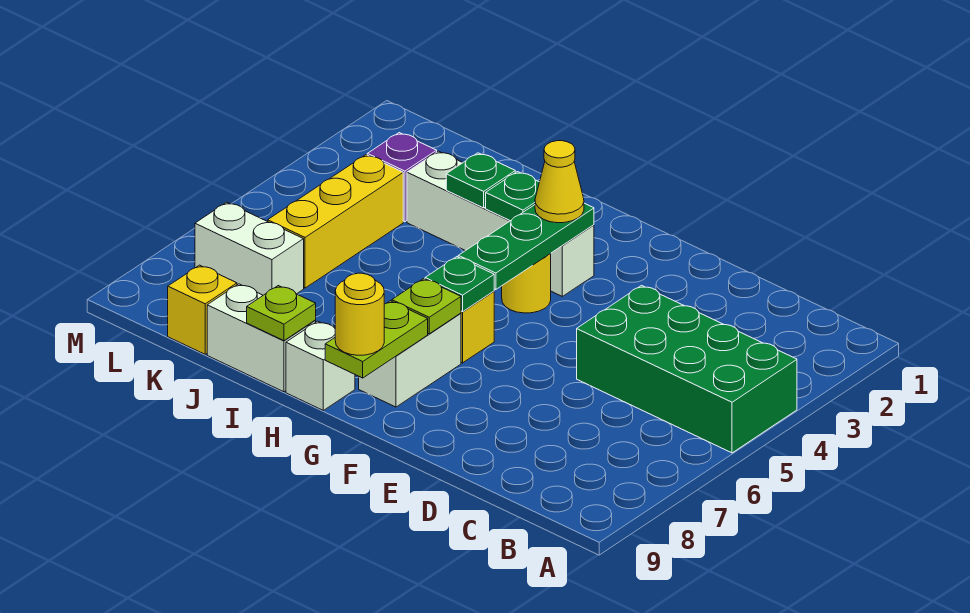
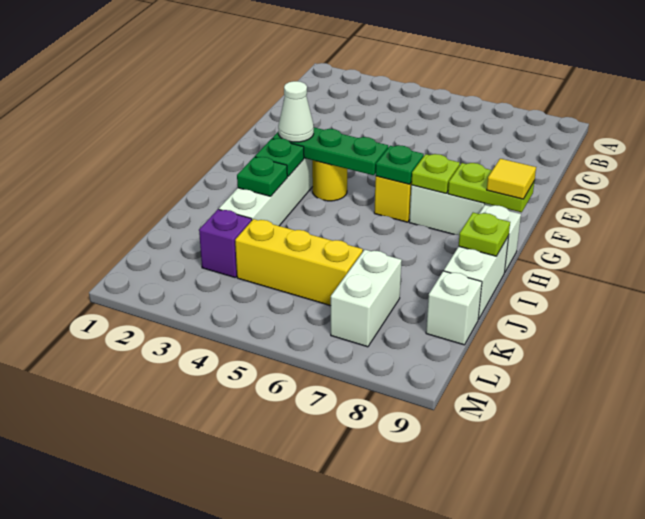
green 2x4 brick [577,286,797,453] -> none
yellow 1x1 cone [535,141,584,223] -> white 1x1 cone [278,81,314,142]
yellow 1x1 round brick [335,273,384,355] -> yellow 1x1 tile [487,159,536,199]
yellow 1x1 brick [168,265,237,354] -> white 1x1 brick [426,271,482,345]

